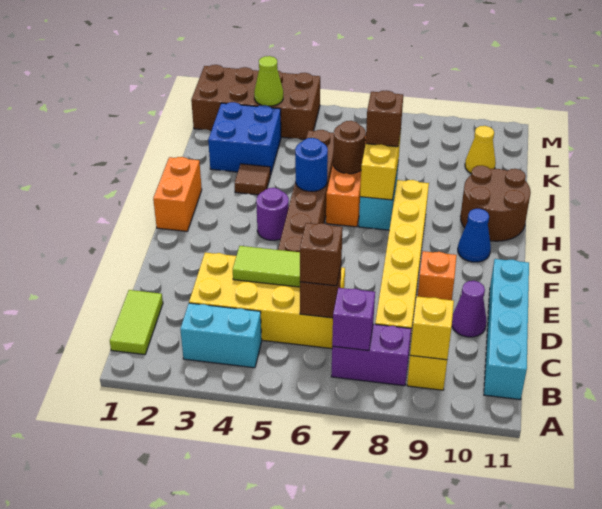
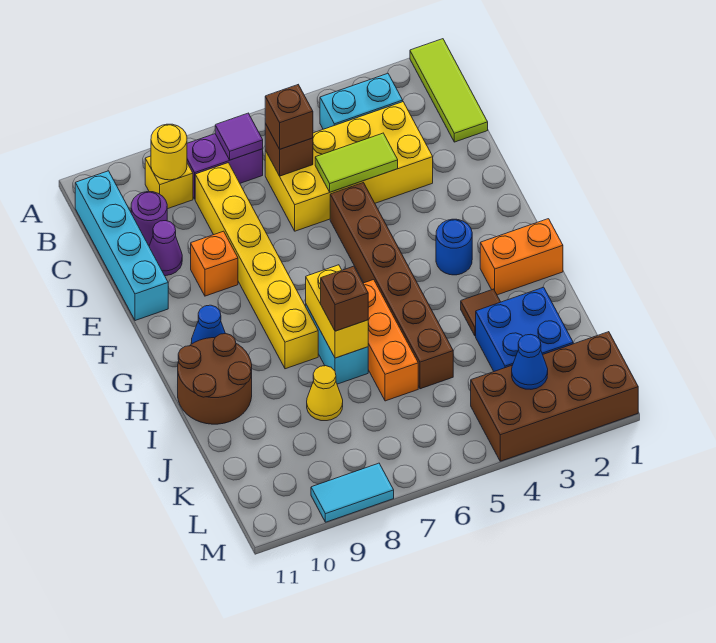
lime 1x2 tile [110,290,163,355] -> lime 1x3 tile [410,39,488,142]
purple 1x1 brick [332,288,375,351] -> purple 1x1 tile [215,113,263,160]
yellow 1x1 brick [410,296,454,360] -> yellow 1x1 round brick [151,124,187,180]
orange 1x2 brick [153,157,202,231] -> orange 1x2 brick turned to [480,219,563,295]
purple 1x1 round brick [256,188,289,240] -> purple 1x1 round brick moved to [131,192,167,246]
blue 1x1 round brick [295,138,328,191] -> blue 1x1 round brick moved to [436,219,472,275]
brown 1x1 round brick [333,121,366,174] -> none
yellow 1x1 cone [465,126,496,173] -> yellow 1x1 cone moved to [307,366,343,421]
lime 1x1 cone [254,56,283,106] -> blue 1x1 cone [512,334,548,389]
none -> cyan 1x2 tile [311,463,394,522]

